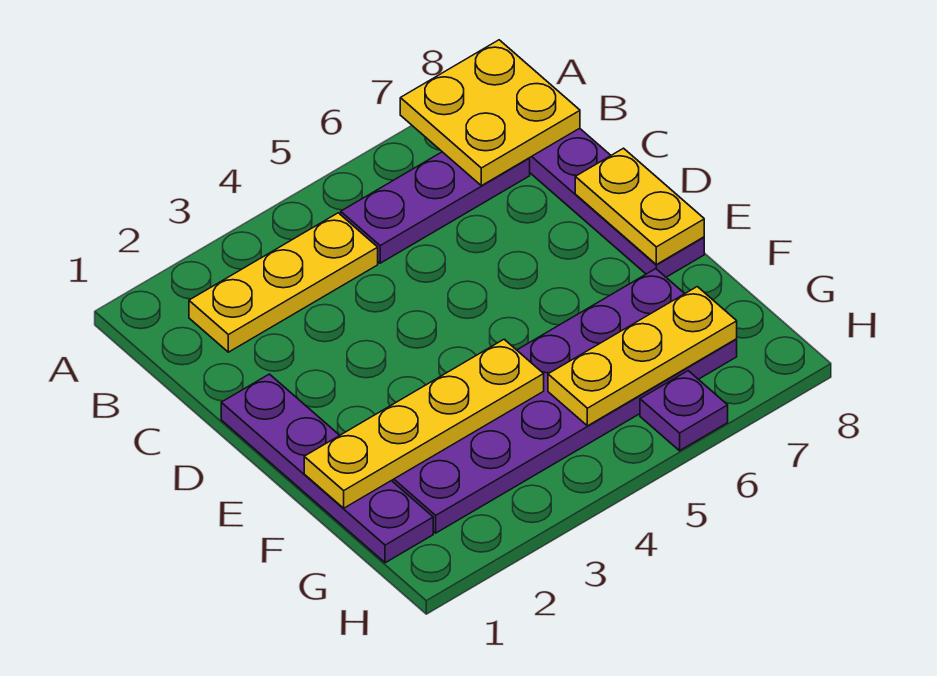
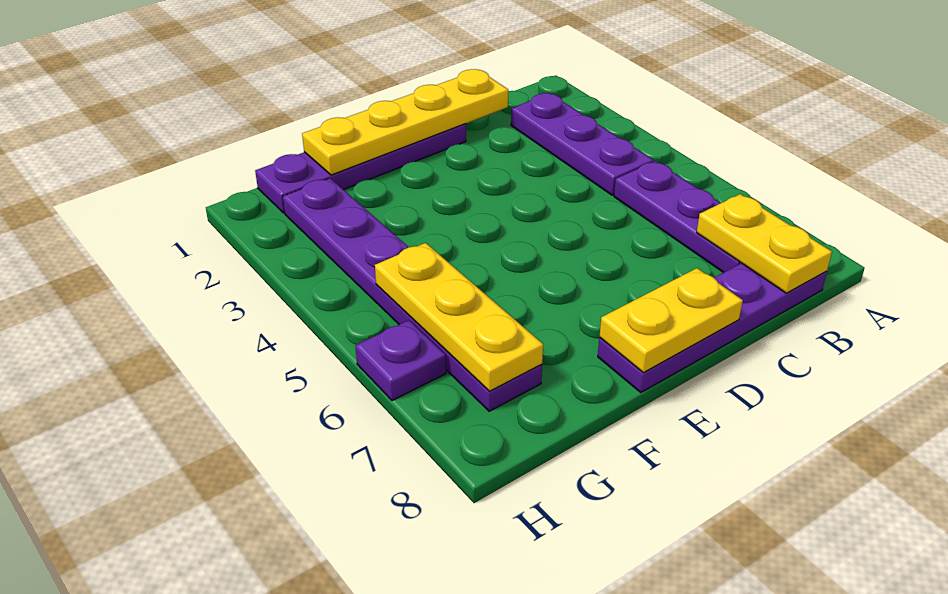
yellow 2x2 plate [400,40,580,186] -> yellow 1x2 plate [697,194,832,293]
yellow 1x3 plate [189,213,378,352] -> purple 1x3 plate [511,93,653,195]
yellow 1x4 plate [304,339,544,508] -> yellow 1x4 plate turned to [302,69,508,175]
purple 2x6 plate [392,269,737,533] -> purple 1x6 plate [283,178,542,411]

